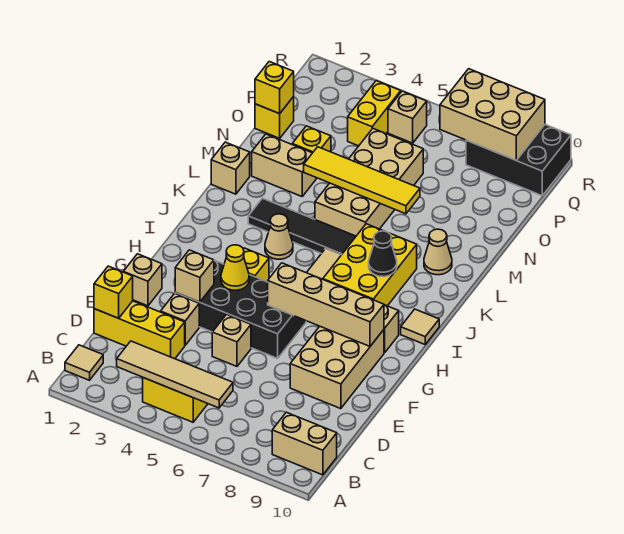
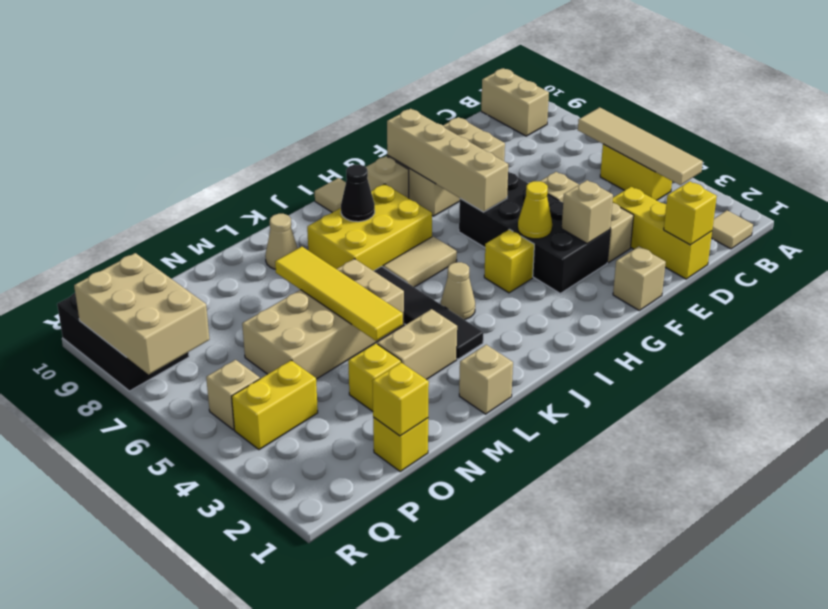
tan 1x2 brick [252,134,316,196] -> tan 1x2 brick turned to [377,309,457,380]

